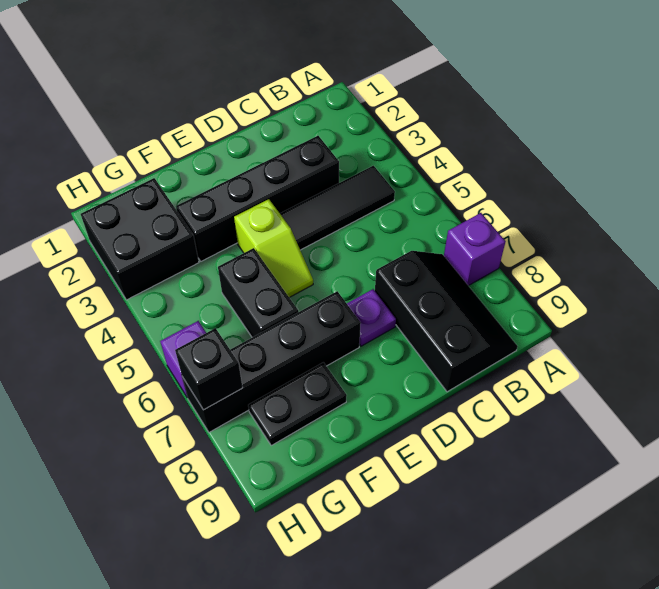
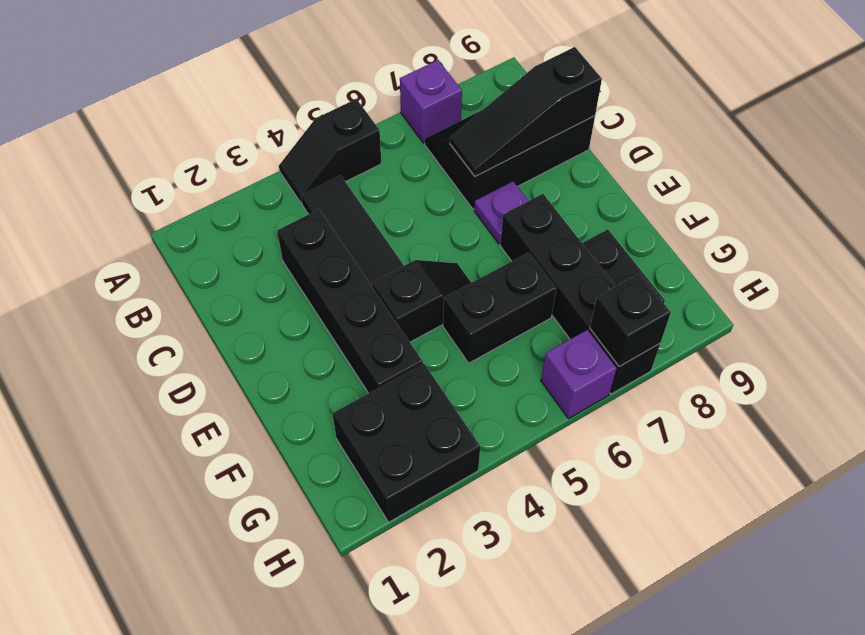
none -> black 1x2 slope [279,99,381,204]
none -> black 1x3 slope [450,47,602,176]
lime 1x2 slope [234,199,313,298] -> black 1x2 slope [372,260,471,342]

